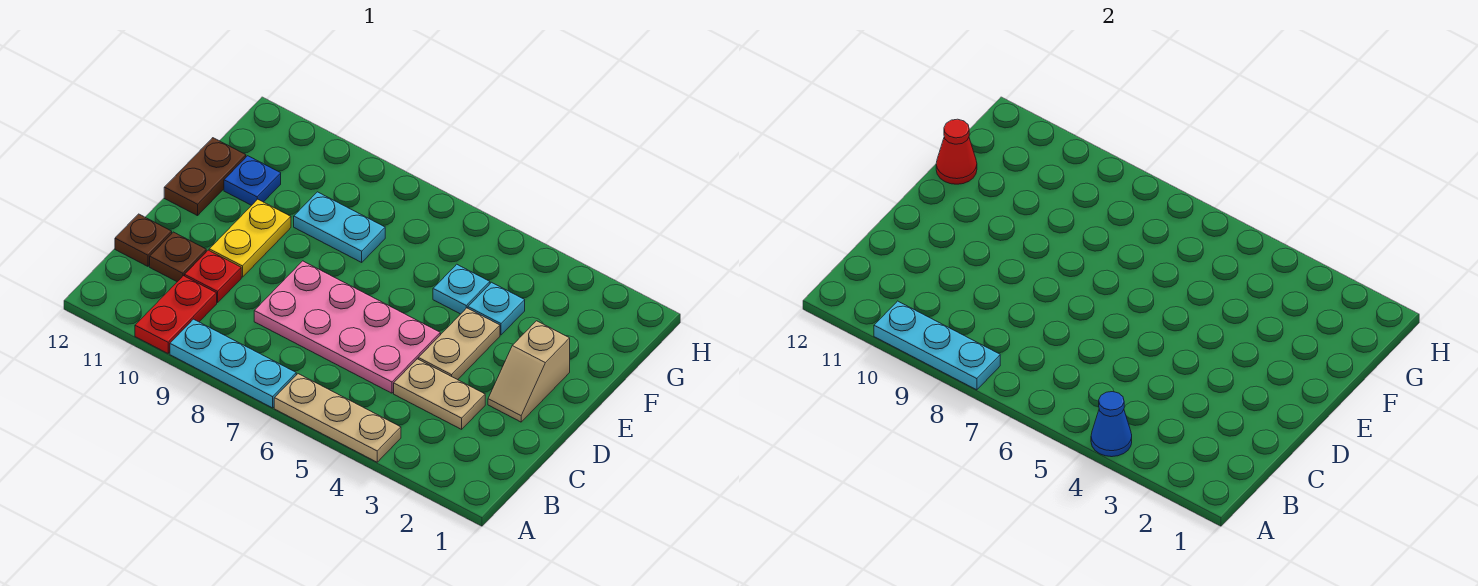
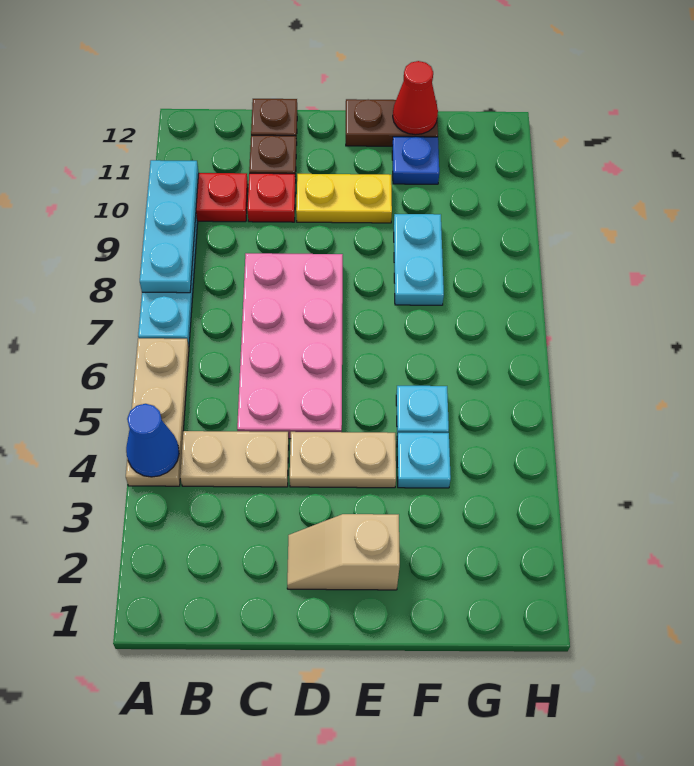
tan 1x2 plate [394,359,485,429] -> tan 1x2 plate turned to [180,431,289,487]

